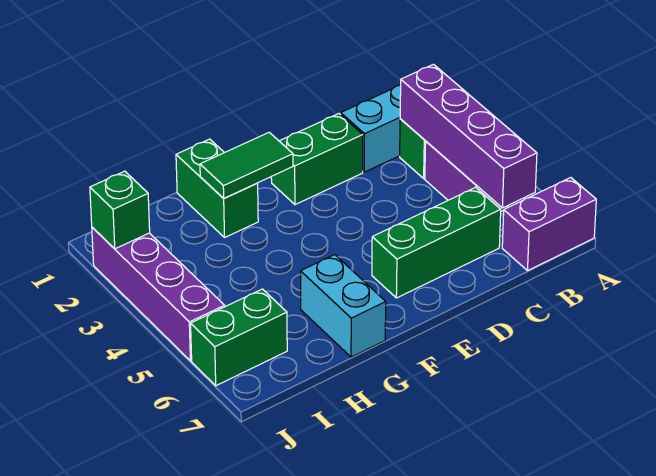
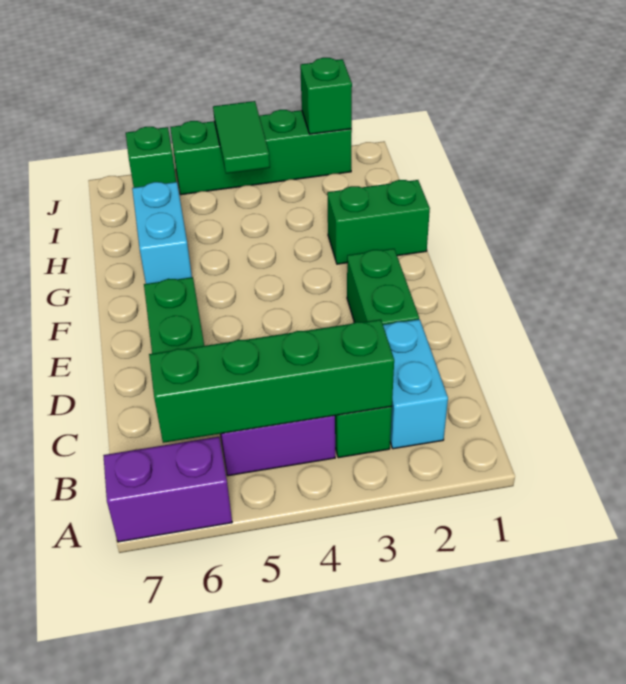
purple 1x2 brick [502,178,596,271] -> purple 1x2 brick turned to [103,437,232,542]
purple 1x4 brick [400,64,537,208] -> green 1x4 brick [149,320,394,443]
green 1x2 tile [200,132,293,198] -> green 1x2 tile moved to [213,101,270,174]
cyan 1x2 brick [301,255,386,357] -> cyan 1x2 brick turned to [132,182,192,284]
green 1x2 brick [191,289,287,386] -> green 1x1 brick [126,127,176,188]
purple 1x4 brick [92,227,225,361] -> green 1x4 brick [170,110,352,195]

